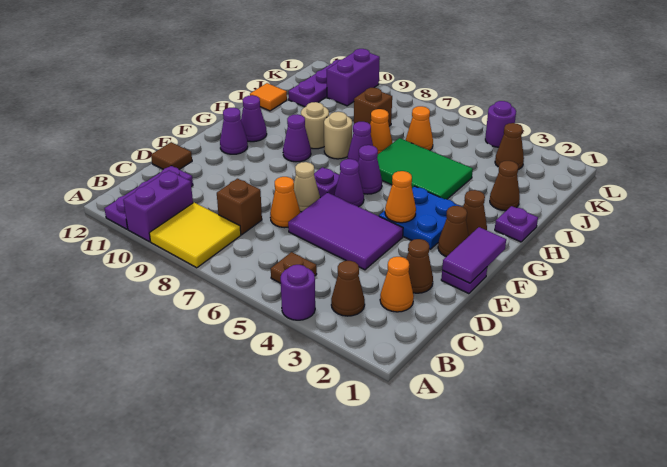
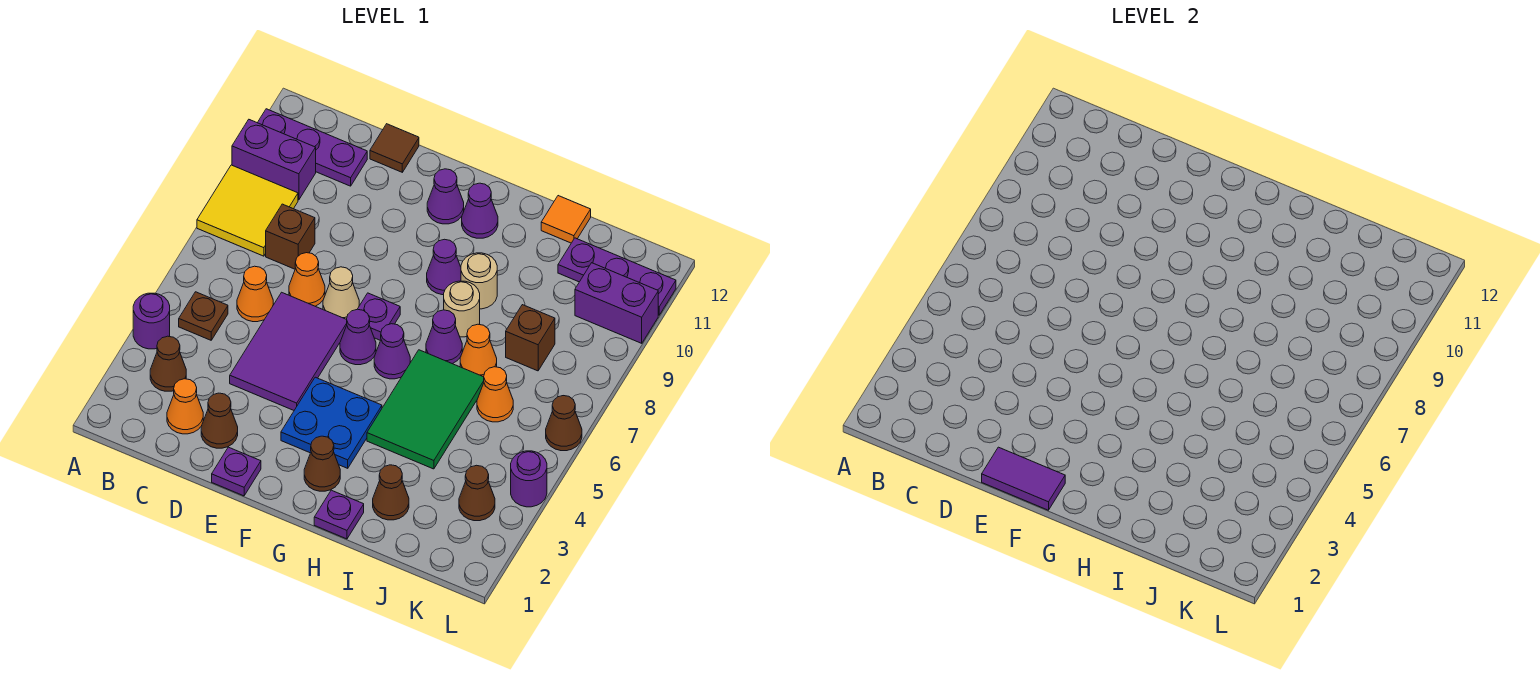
brown 1x1 cone [438,206,469,257] -> brown 1x1 cone moved to [546,396,582,451]
orange 1x1 cone [385,171,416,223] -> orange 1x1 cone moved to [237,266,273,322]

